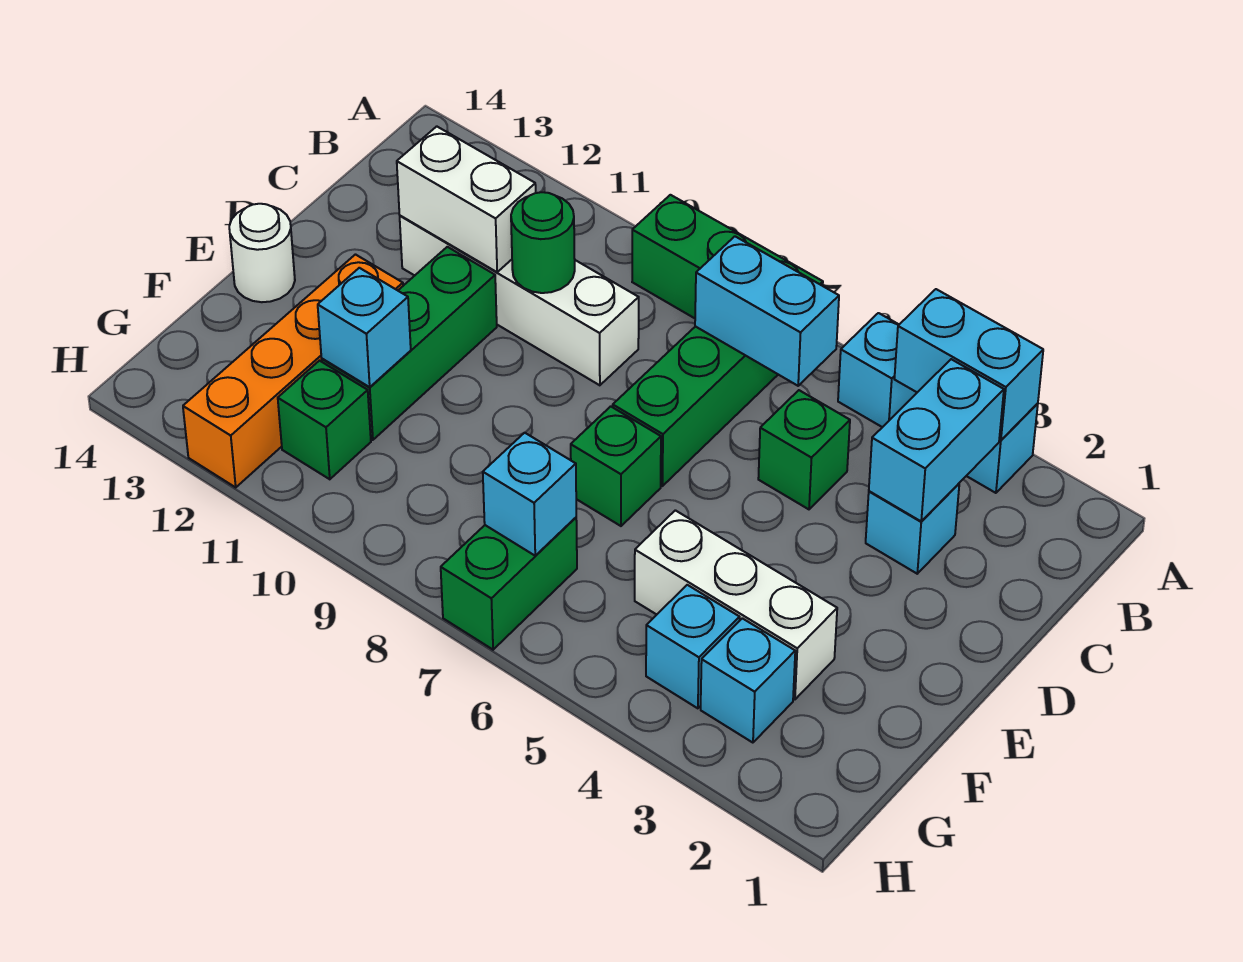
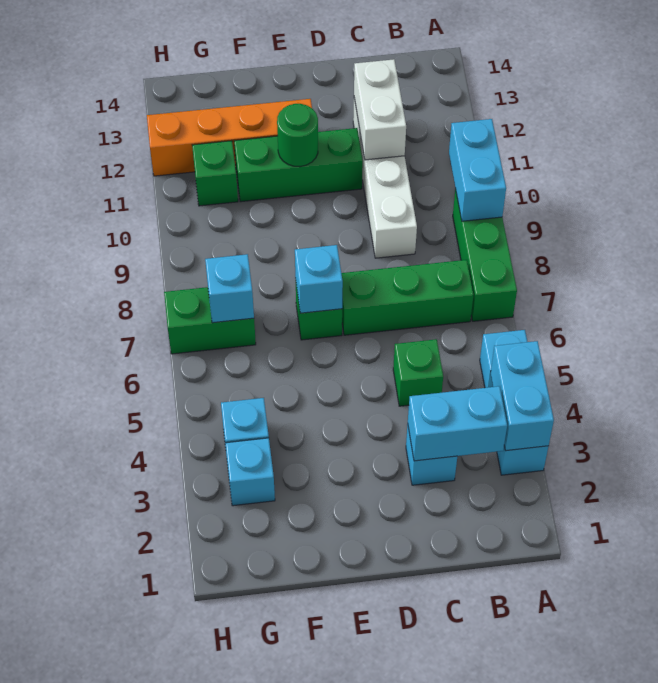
cyan 1x2 brick [695,236,839,386] -> cyan 1x2 brick moved to [449,119,506,221]
green 1x1 round brick [511,192,575,293] -> green 1x1 round brick moved to [277,104,318,167]
white 1x1 round brick [229,204,295,302] -> none
white 1x3 brick [635,510,837,699] -> none
cyan 1x1 brick [318,268,411,387] -> cyan 1x1 brick moved to [295,245,343,313]

